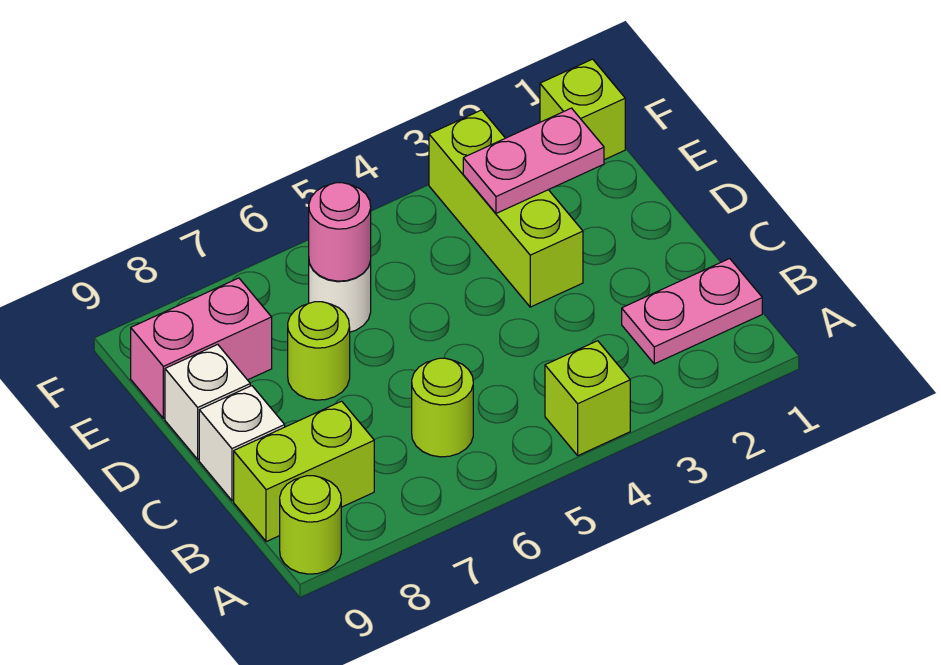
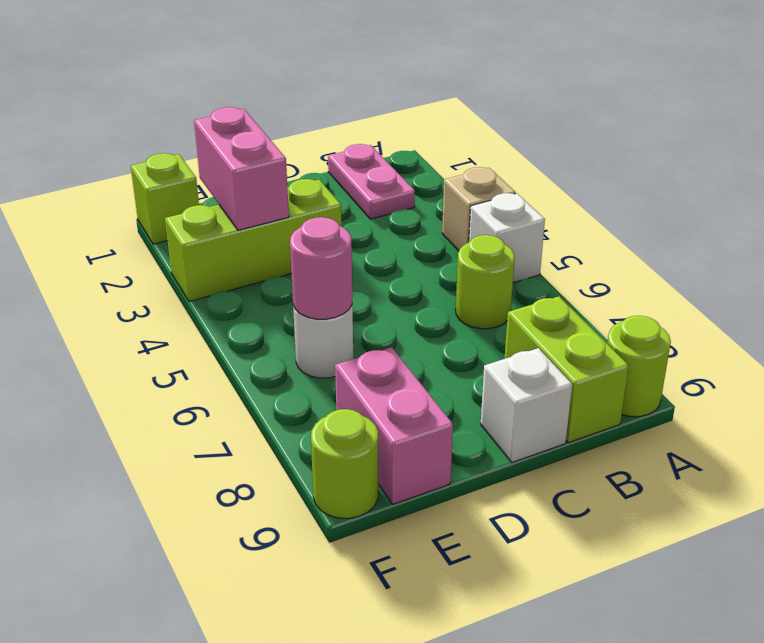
lime 1x1 brick [545,341,630,455] -> tan 1x1 brick [442,167,516,251]
lime 1x1 round brick [288,302,350,400] -> lime 1x1 round brick moved to [311,409,378,518]
white 1x1 brick [165,344,250,459] -> white 1x1 brick moved to [469,193,545,283]
pink 1x2 plate [463,108,604,213] -> pink 1x2 brick [194,107,289,230]

